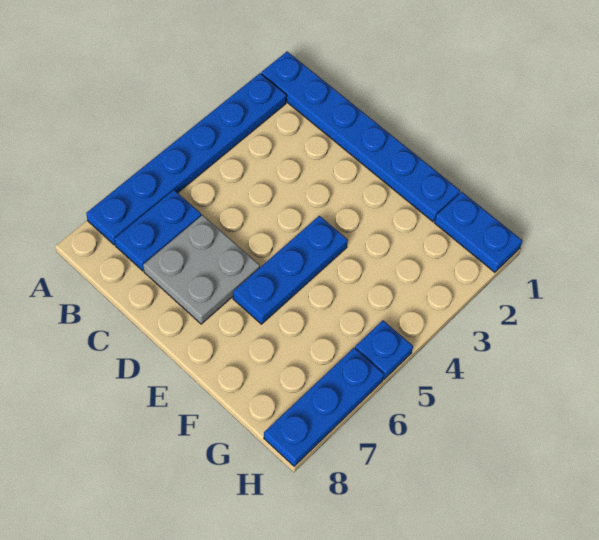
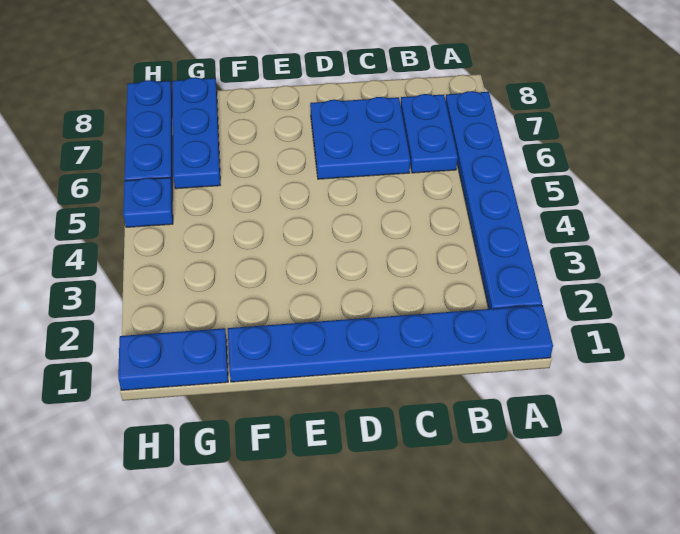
grey 2x2 plate [143,215,260,324] -> blue 2x2 plate [310,97,410,179]
blue 1x3 plate [233,216,348,324] -> blue 1x3 plate moved to [172,77,220,189]

